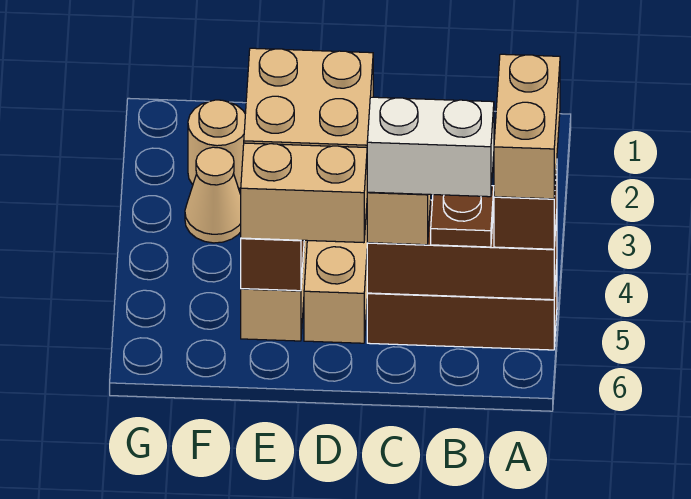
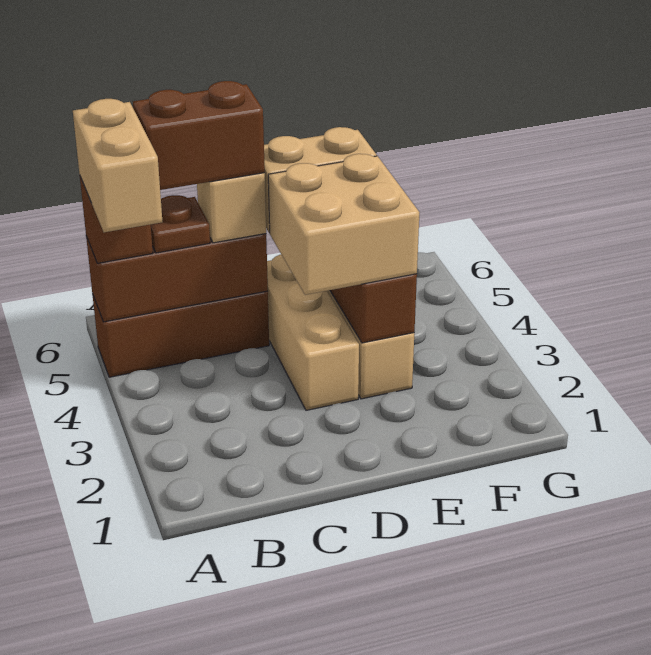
white 1x2 brick [367,97,494,197] -> brown 1x2 brick [133,81,265,190]
tan 1x1 round brick [188,100,245,189] -> none
tan 1x1 cone [185,147,241,243] -> none

